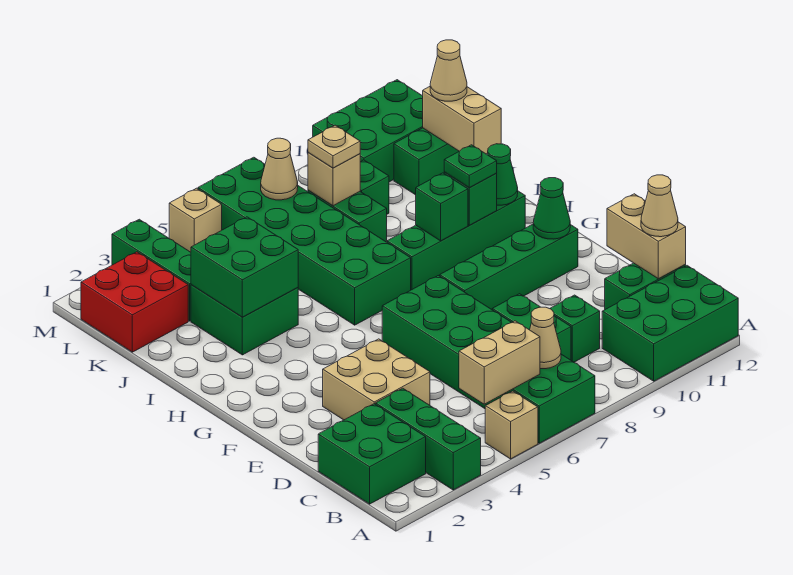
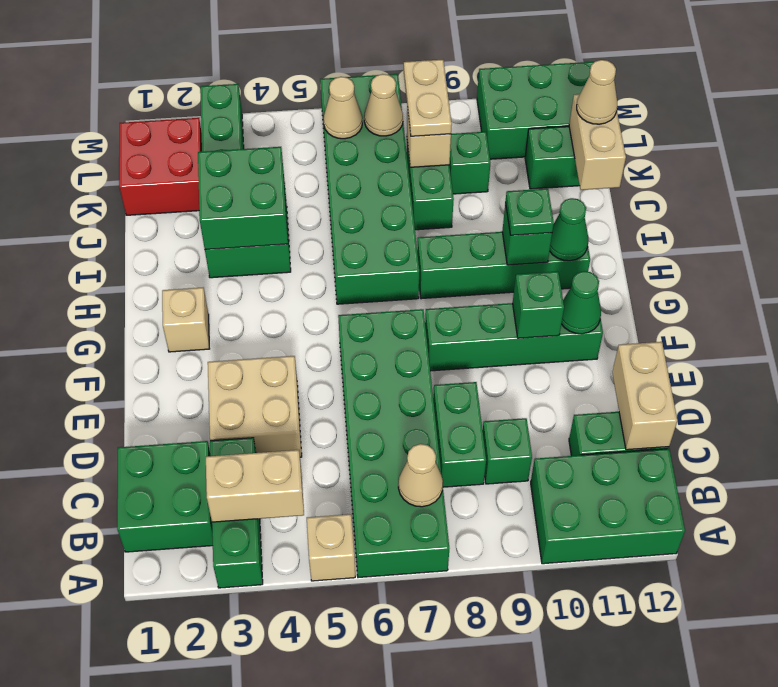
tan 1x2 brick [459,321,540,404] -> tan 1x2 brick moved to [206,450,304,522]
tan 1x1 cone [641,175,678,237] -> tan 1x1 cone moved to [324,77,362,139]
green 1x1 brick [416,173,468,241] -> green 1x1 brick moved to [513,271,564,338]
tan 1x1 plate [308,125,360,168] -> tan 1x2 plate [404,60,452,136]
tan 1x1 brick [169,188,222,252] -> tan 1x1 brick moved to [162,288,209,352]

